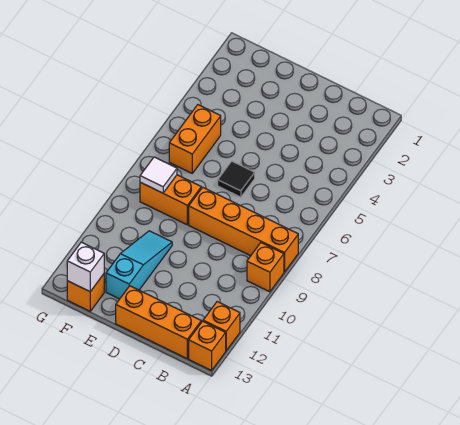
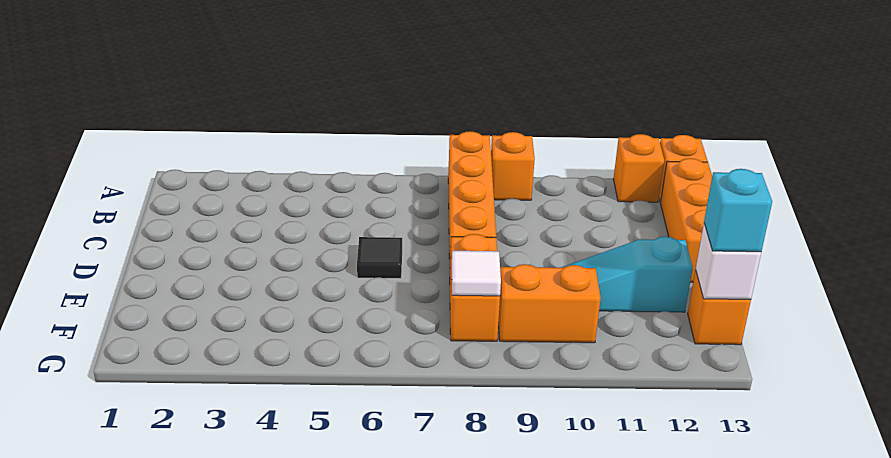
orange 1x2 brick [169,105,221,173] -> orange 1x2 brick moved to [498,264,601,343]
none -> cyan 1x1 brick [704,169,772,252]

